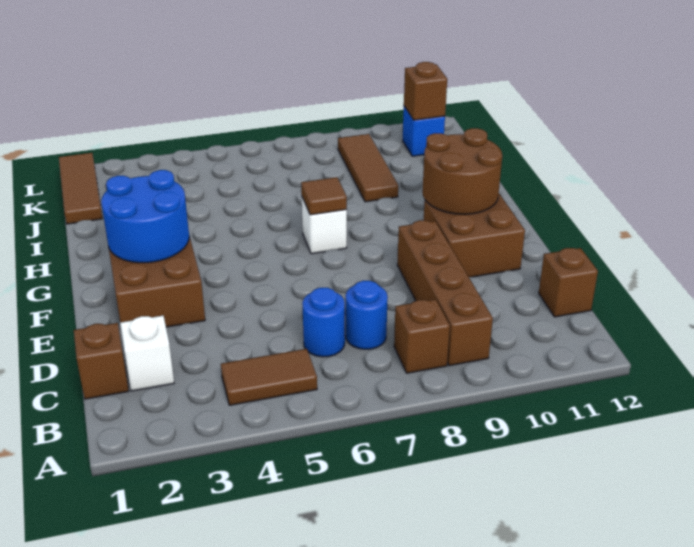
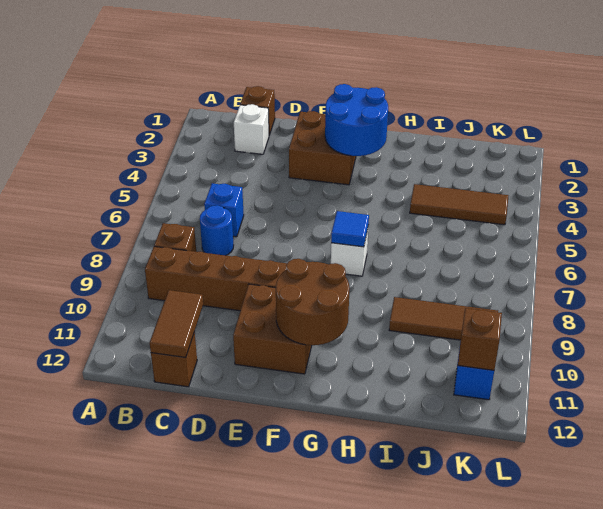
brown 1x2 tile [221,349,317,405] -> brown 1x2 tile moved to [150,290,203,357]
blue 1x1 round brick [302,288,345,357] -> blue 1x1 brick [204,183,244,237]
brown 1x1 tile [301,177,347,215] -> blue 1x1 tile [331,211,369,247]
brown 1x3 tile [59,153,103,224] -> brown 1x3 tile moved to [410,184,508,225]

